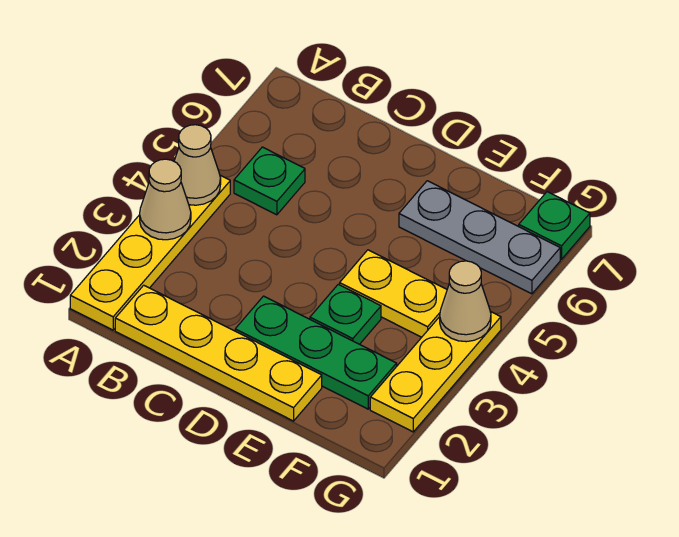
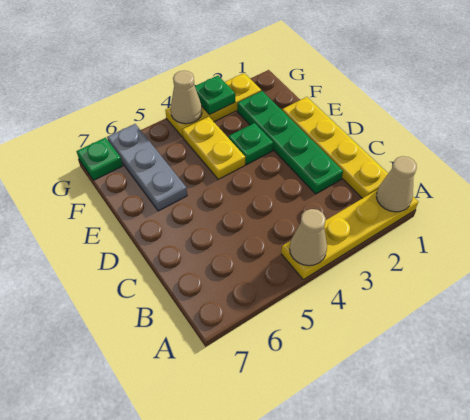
tan 1x1 cone [140,159,191,240] -> tan 1x1 cone moved to [376,156,417,212]
green 1x1 plate [234,147,305,215] -> green 1x1 plate moved to [195,76,235,114]
green 1x3 plate [235,296,397,409] -> green 1x4 plate [237,91,343,194]

